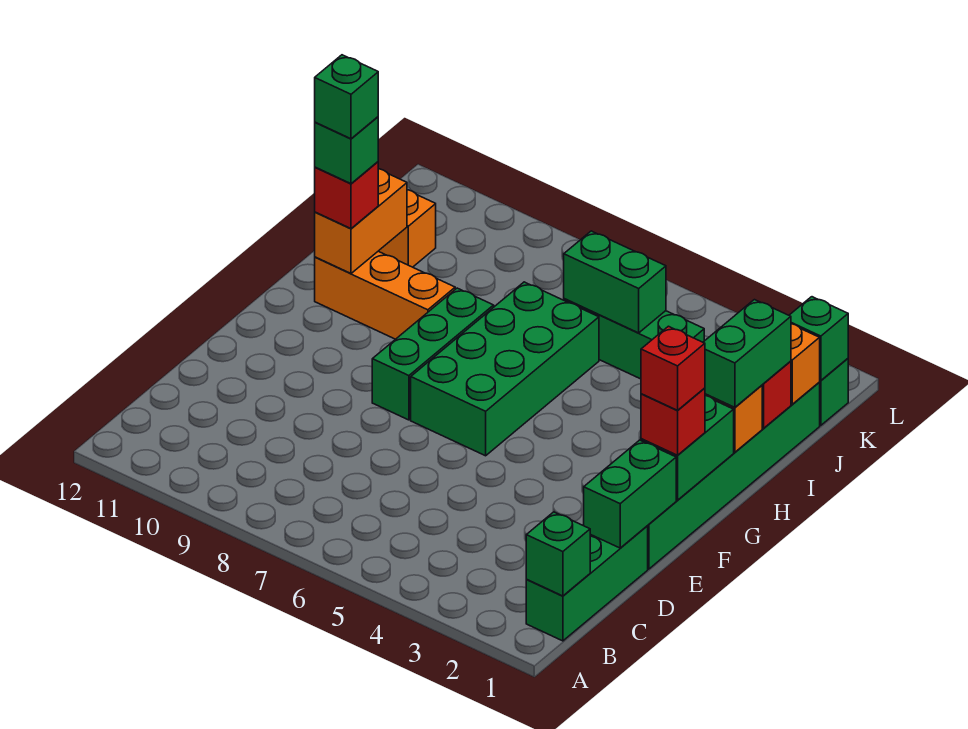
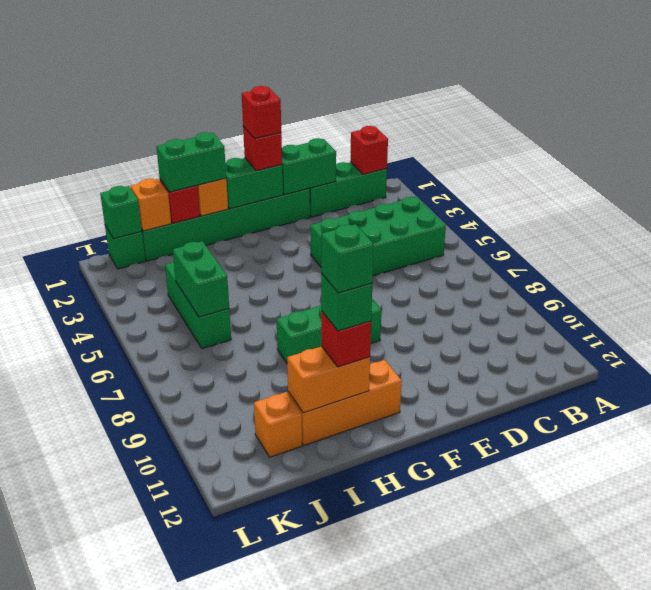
green 1x1 brick [526,512,590,596] -> red 1x1 brick [350,126,388,174]
green 2x4 brick [411,282,599,456] -> green 2x4 brick moved to [310,197,446,276]
orange 1x3 brick [315,251,455,339] -> orange 1x3 brick turned to [288,360,402,445]

